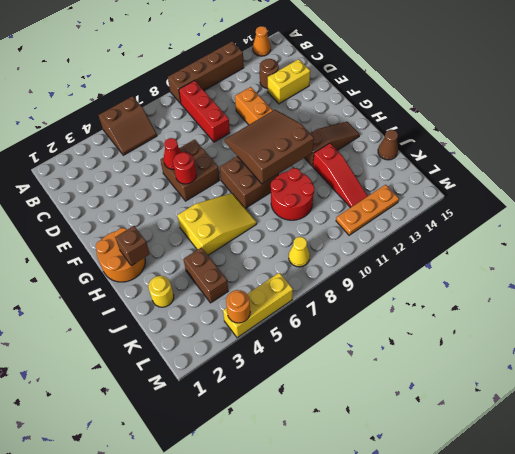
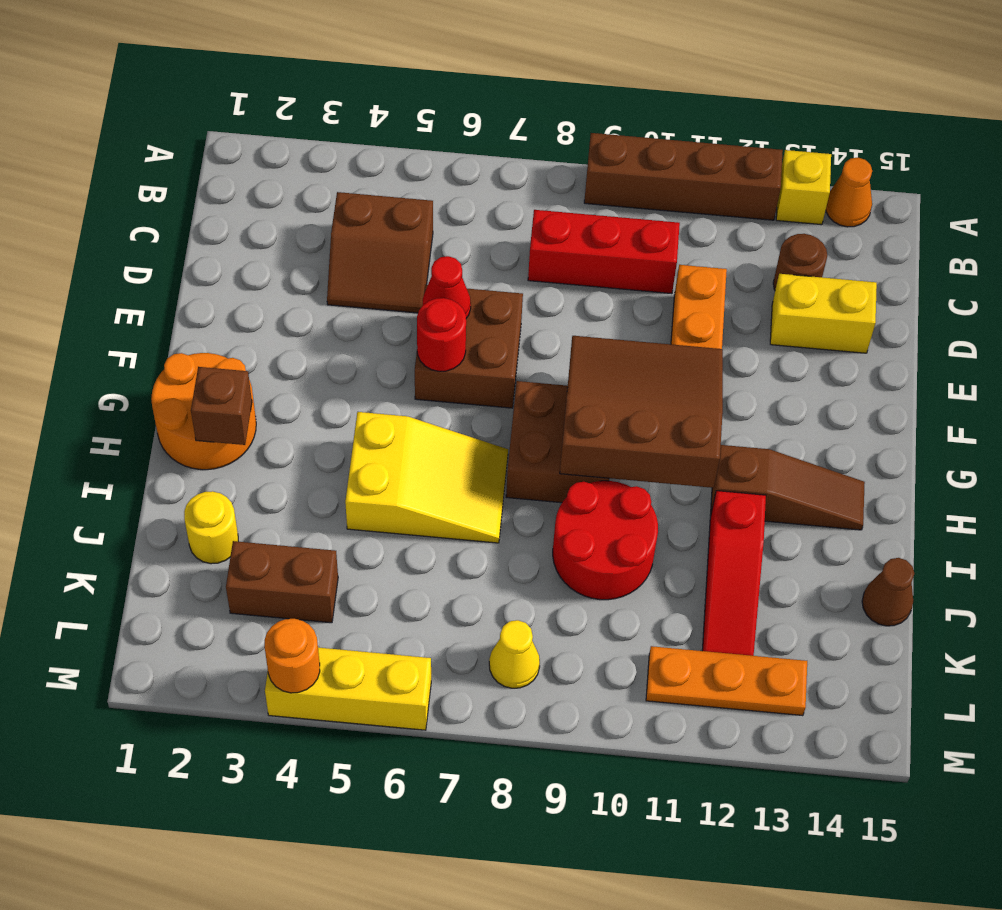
brown 2x2 slope [99,96,157,155] -> brown 2x2 slope moved to [327,192,433,313]
none -> yellow 1x1 brick [776,150,831,225]
red 1x3 brick [179,81,230,142] -> red 1x3 brick turned to [528,210,680,294]
brown 1x2 brick [183,247,228,303] -> brown 1x2 brick turned to [226,541,338,623]

